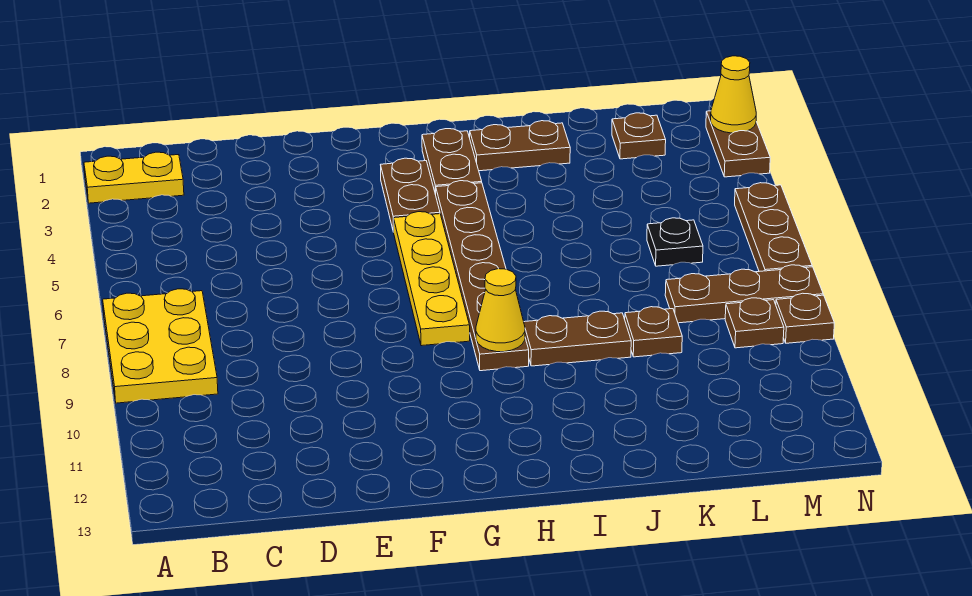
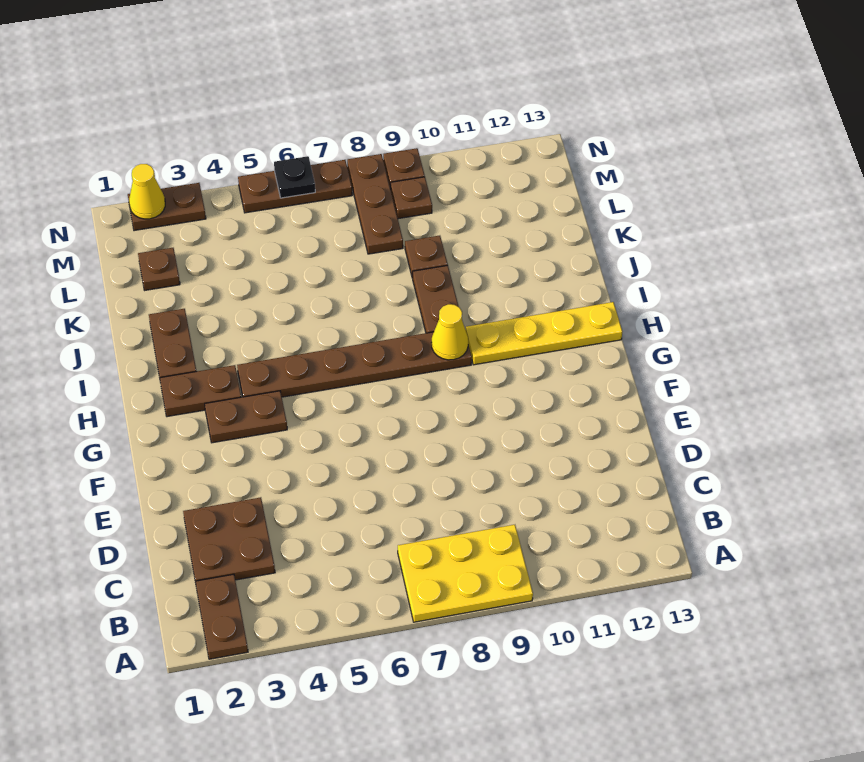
yellow 1x2 plate [84,152,184,203] -> brown 1x2 plate [195,574,248,659]
none -> brown 2x2 plate [183,497,275,581]
yellow 1x4 plate [394,212,470,346] -> yellow 1x4 plate moved to [466,302,622,365]
black 1x1 plate [647,218,703,266] -> black 1x1 plate moved to [274,156,315,198]

